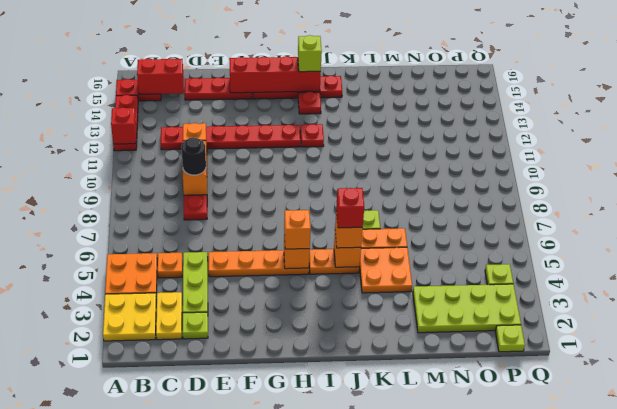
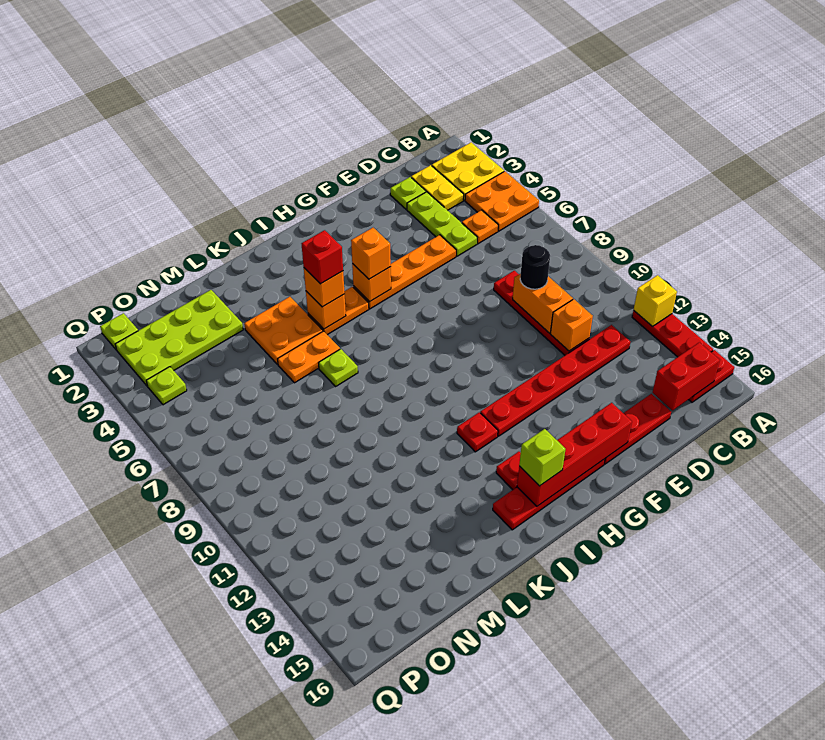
red 1x1 brick [111,107,136,144] -> yellow 1x1 brick [634,275,677,326]

